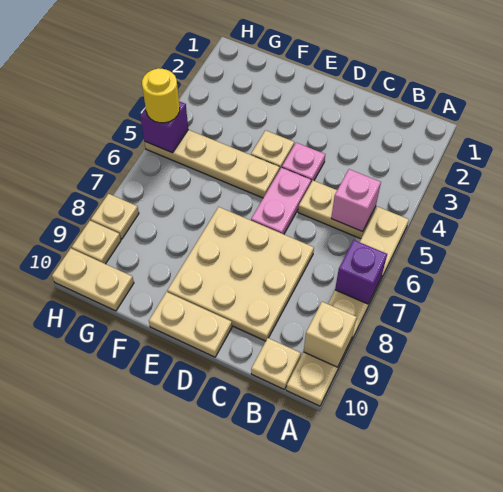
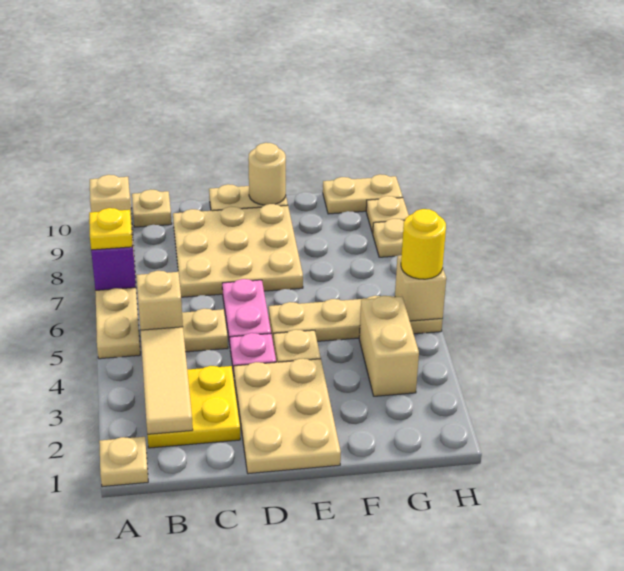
none -> tan 1x1 plate [99,437,148,487]
none -> yellow 1x1 plate [89,208,133,250]
none -> yellow 2x2 plate [147,366,240,448]
none -> tan 1x3 tile [140,327,193,434]
pink 1x1 brick [331,169,381,232] -> tan 1x1 brick [137,271,183,330]
none -> tan 2x3 plate [234,359,341,474]
none -> tan 1x1 round brick [248,143,286,205]
none -> tan 1x2 brick [359,296,419,396]
purple 1x1 brick [140,101,188,153] -> tan 1x1 brick [395,256,446,321]

